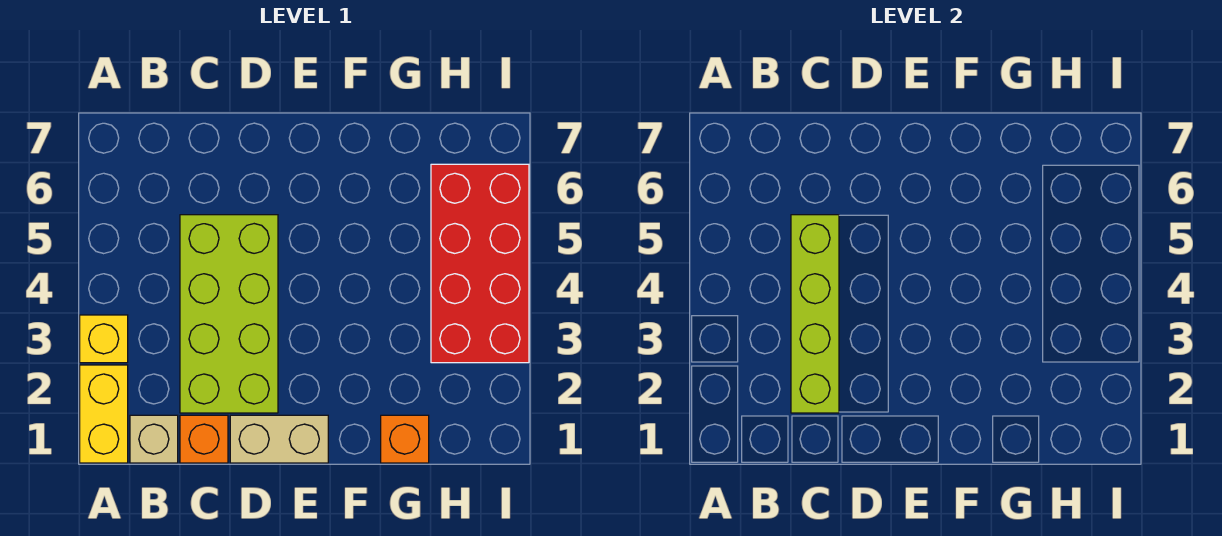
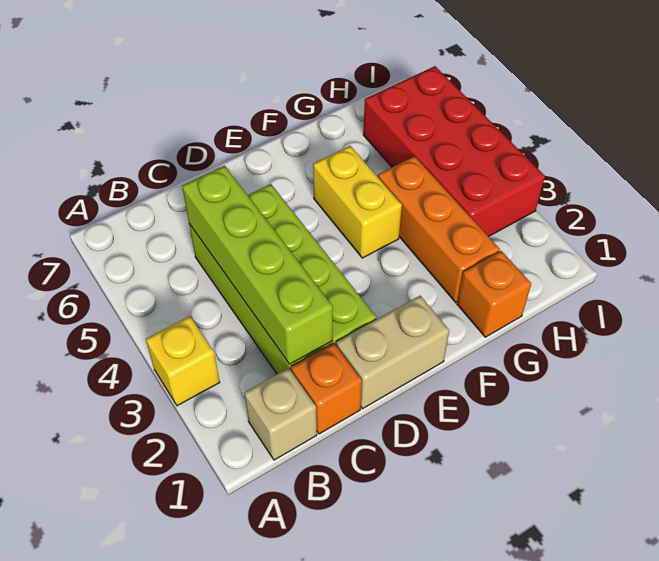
yellow 1x2 brick [80,365,128,463] -> yellow 1x2 brick moved to [313,146,402,258]
none -> orange 1x3 brick [378,156,500,303]

